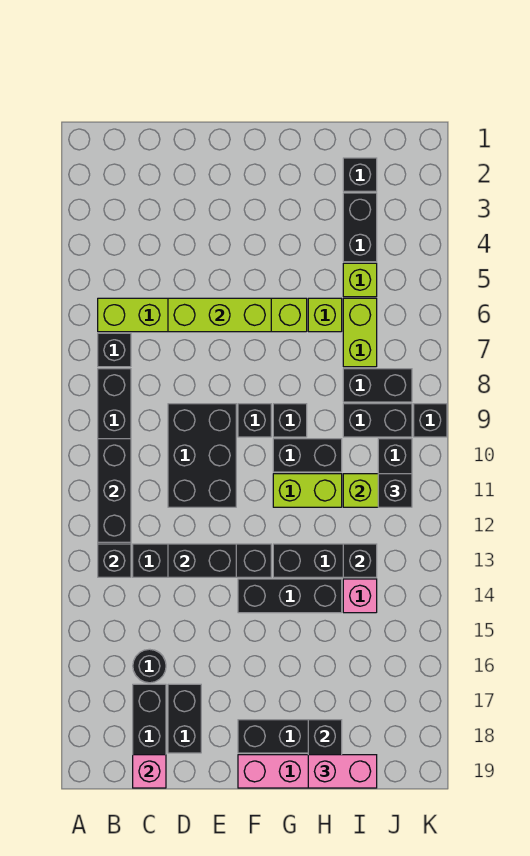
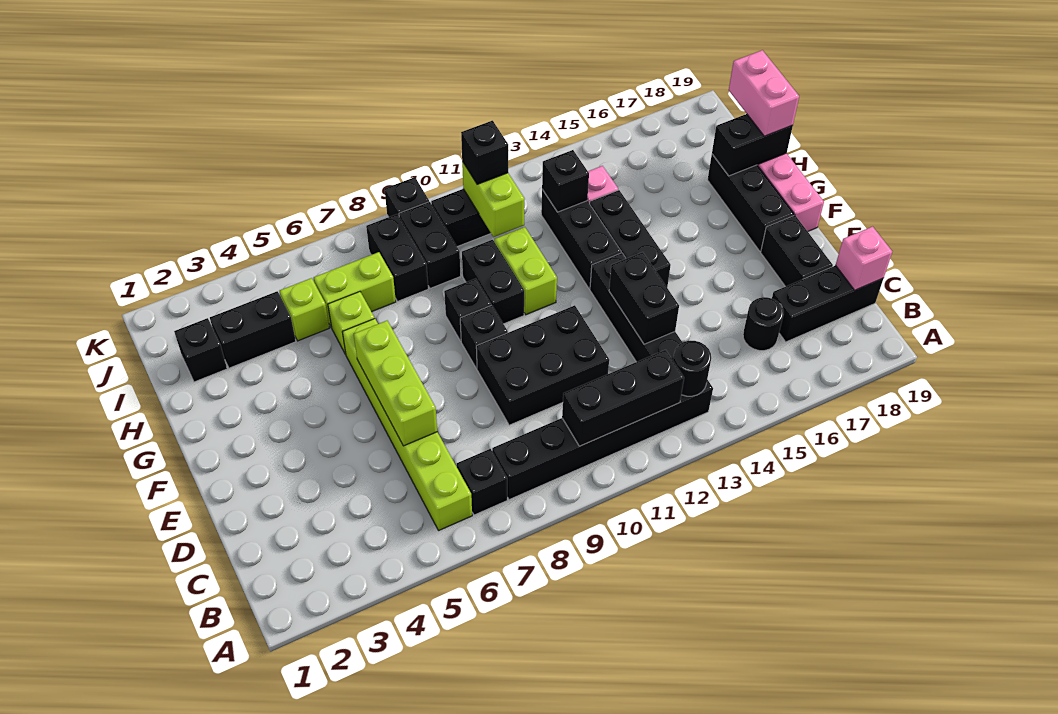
black 1x1 brick [98,544,131,577] -> black 1x1 round brick [673,341,711,396]
black 1x2 brick [168,684,201,753] -> black 1x2 brick turned to [761,215,833,287]

